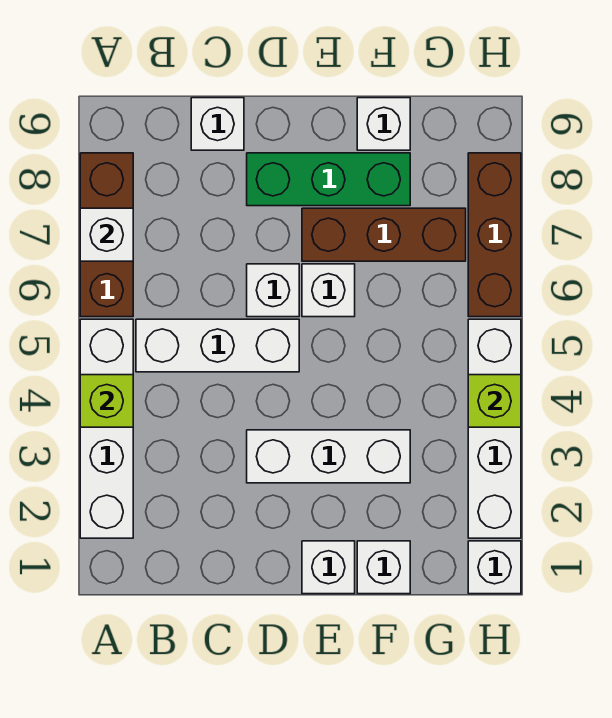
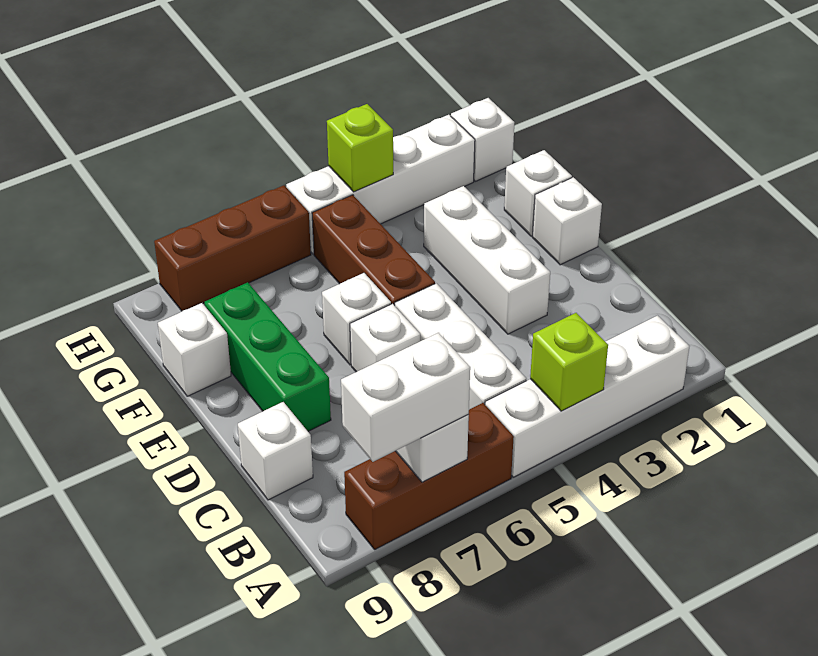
none -> white 1x2 brick [341,333,470,462]
brown 1x3 brick [302,208,466,261] -> brown 1x3 brick moved to [312,195,435,306]

